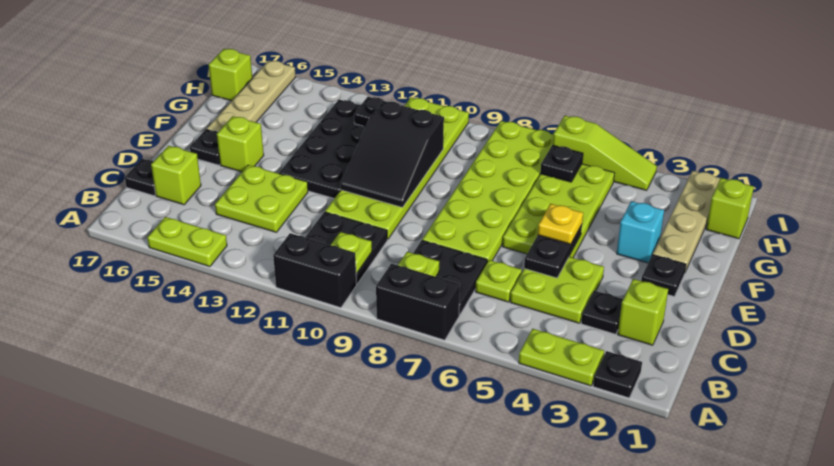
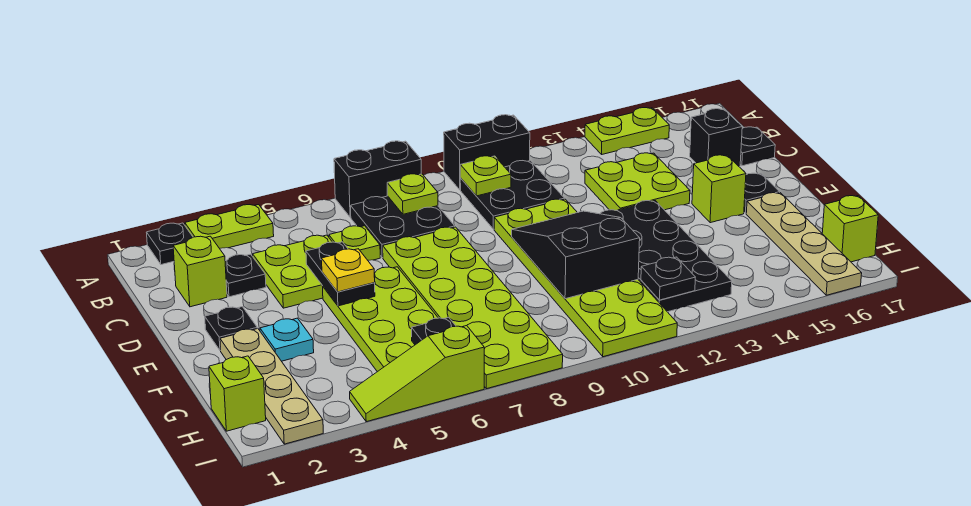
lime 1x1 brick [151,146,201,205] -> black 1x1 brick [690,109,742,167]
cyan 1x1 brick [617,201,664,263] -> cyan 1x1 plate [260,318,314,361]

